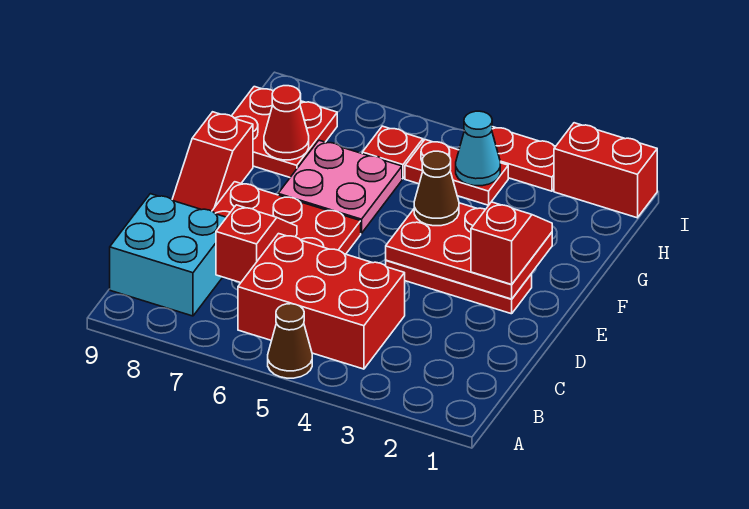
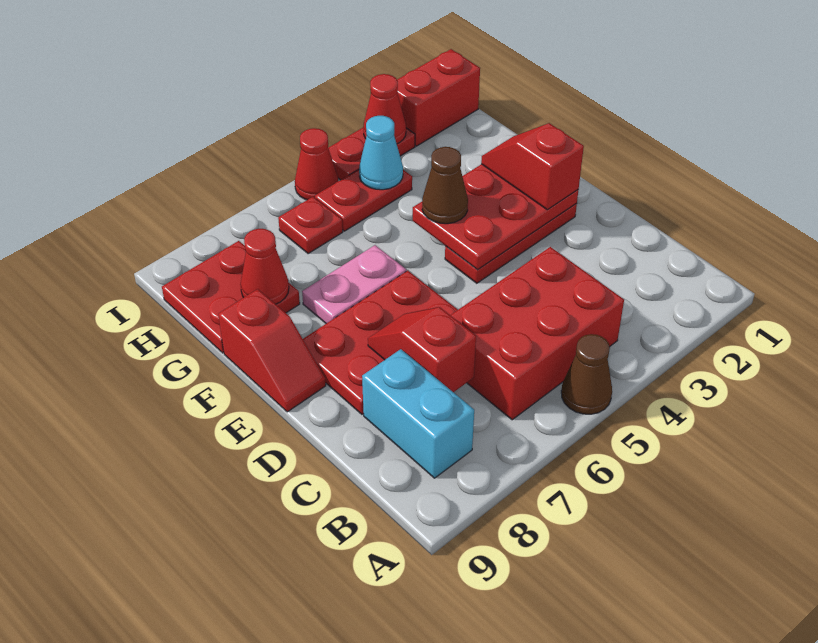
cyan 2x2 brick [110,194,226,316] -> cyan 1x2 brick [362,349,474,478]
pink 2x2 plate [278,140,402,233] -> pink 1x2 plate [302,245,406,323]
none -> red 1x1 cone [363,74,406,144]
none -> red 1x1 cone [295,128,338,200]

